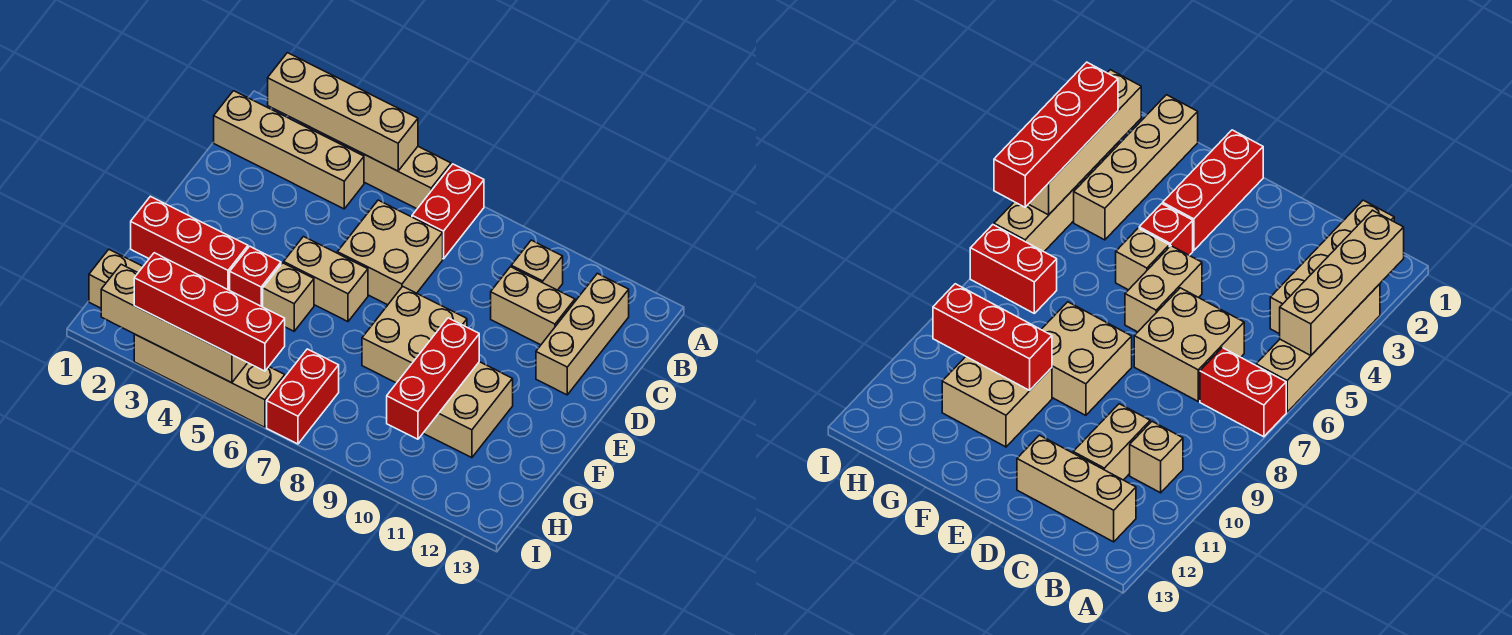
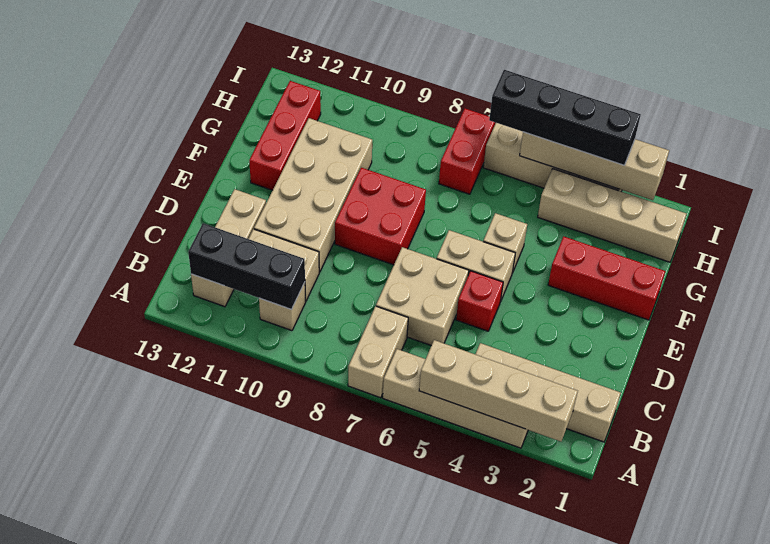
red 1x2 brick [412,164,484,259] -> tan 1x2 brick [348,306,408,398]
none -> black 1x3 brick [188,223,305,310]
tan 2x2 brick [362,286,467,383] -> red 2x2 brick [335,168,426,265]
red 1x1 brick [230,246,281,307] -> red 1x1 brick moved to [456,271,503,331]
tan 2x2 brick [423,362,513,458] -> tan 2x4 brick [254,118,372,272]
red 1x3 brick [387,318,479,439] -> red 1x3 brick moved to [249,81,321,190]
red 1x4 brick [134,253,285,371] -> black 1x4 brick [489,70,641,165]

